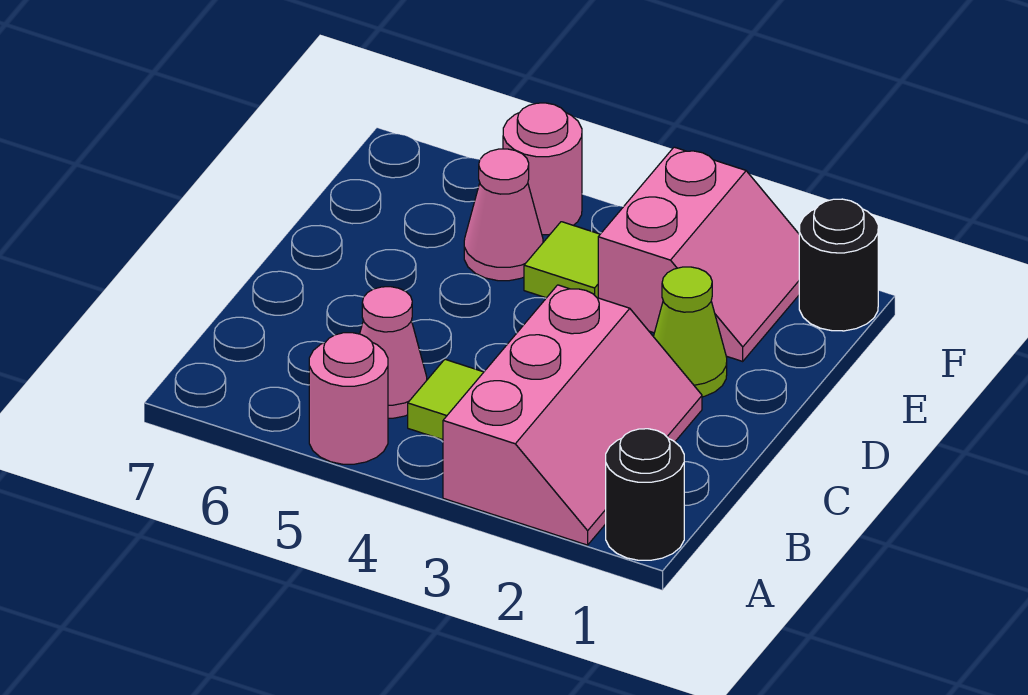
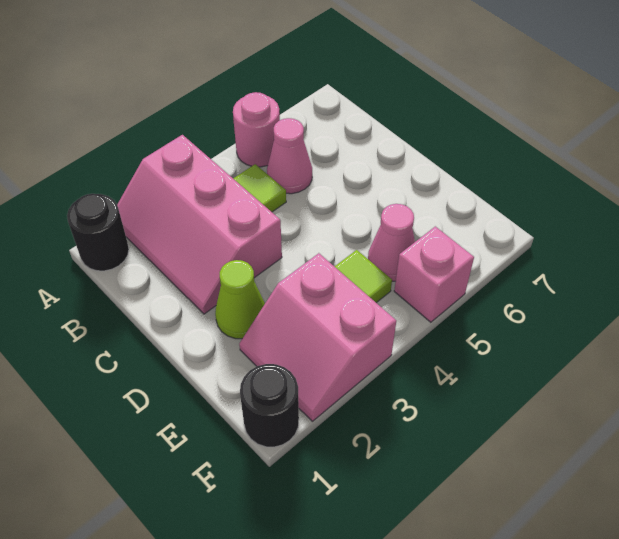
pink 1x1 round brick [503,103,582,235] -> pink 1x1 brick [394,226,474,322]

